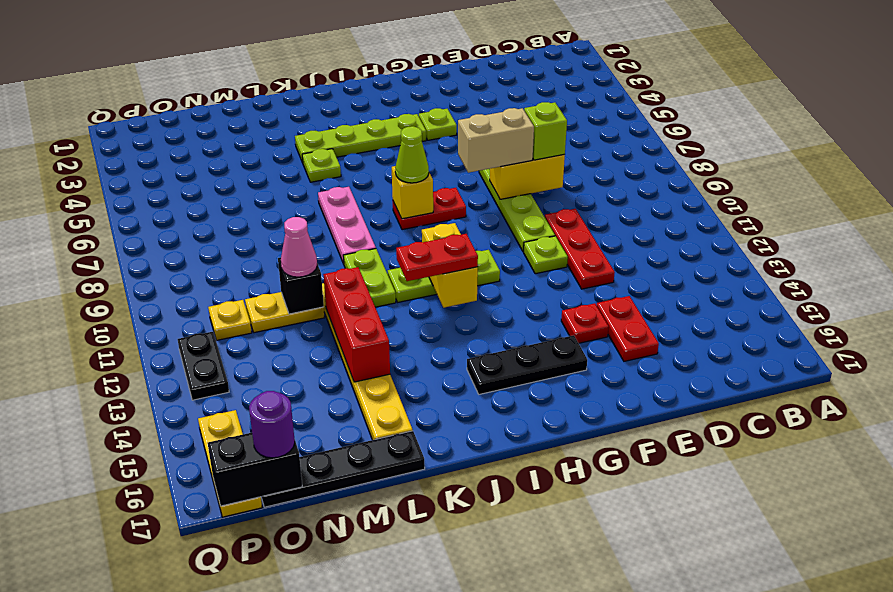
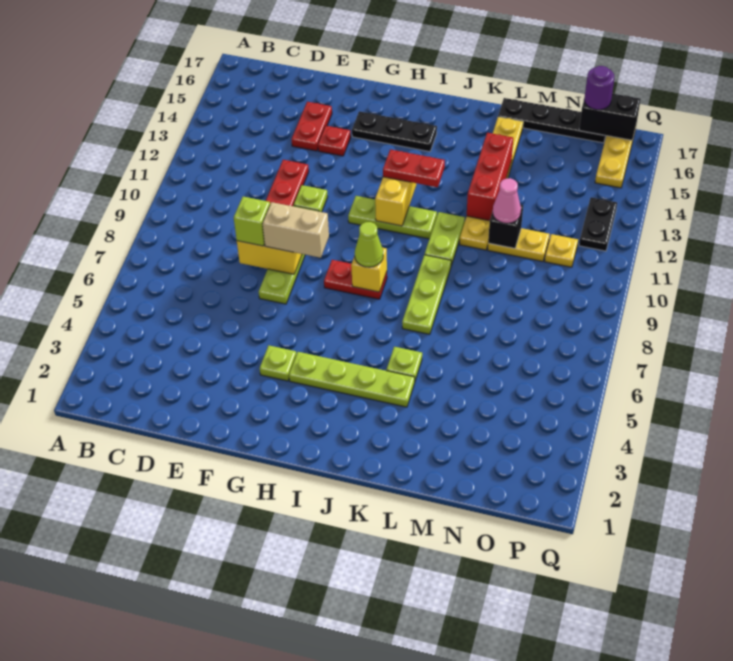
pink 1x3 plate [318,187,376,264] -> lime 1x3 plate [402,255,451,334]

